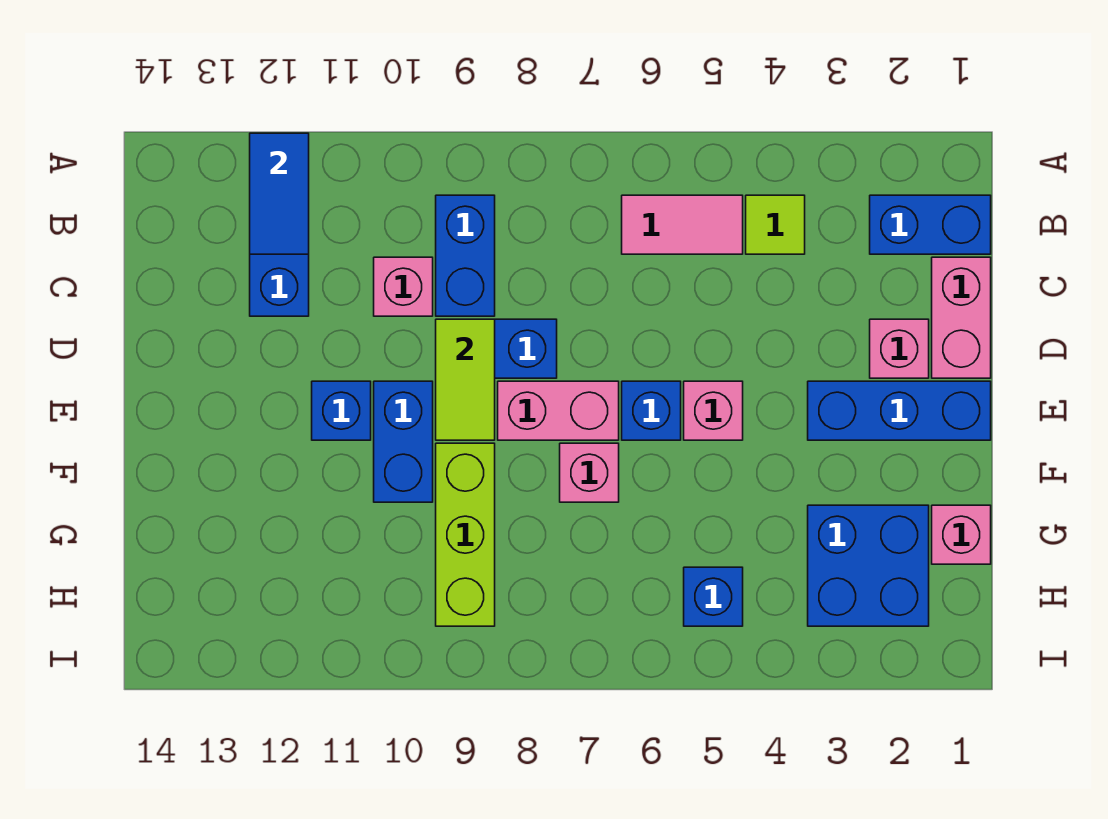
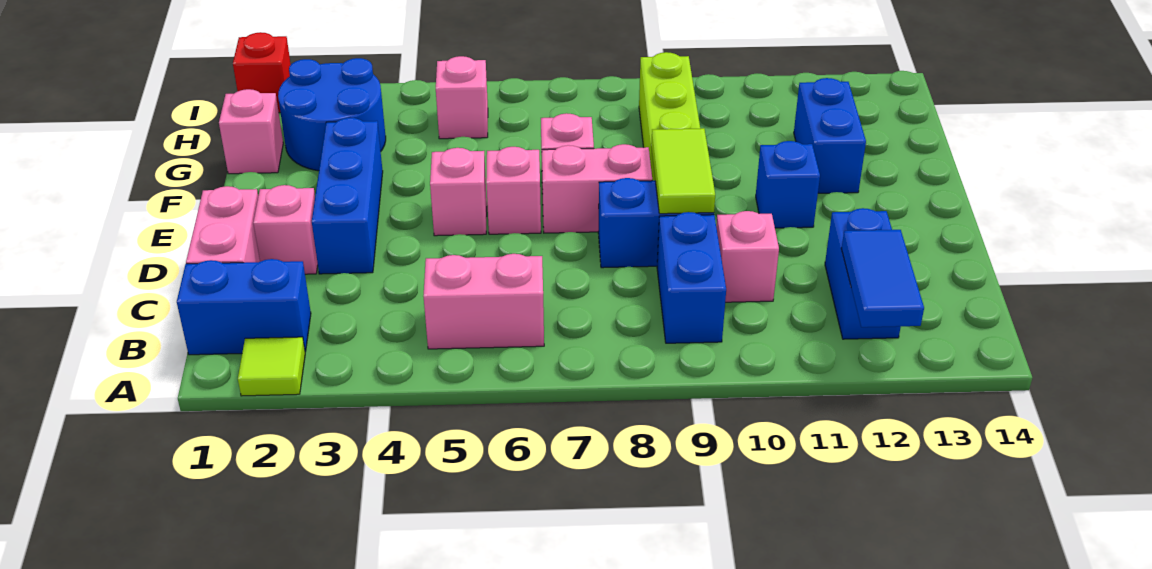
lime 1x1 tile [746,195,805,254] -> lime 1x1 tile moved to [238,337,305,396]
pink 1x2 tile [622,195,743,254] -> pink 1x2 brick [424,254,544,349]
blue 1x3 brick [808,381,991,440] -> blue 1x3 brick turned to [312,118,383,274]
blue 1x1 brick [622,381,681,440] -> pink 1x1 brick [486,147,541,234]
blue 1x2 brick [374,381,433,502] -> blue 1x2 brick moved to [794,78,866,193]
blue 2x2 brick [808,505,929,626] -> blue 2x2 round brick [278,58,386,171]
blue 1x1 brick [684,567,743,626] -> pink 1x1 brick [436,56,488,139]
none -> red 1x1 brick [233,32,291,113]

